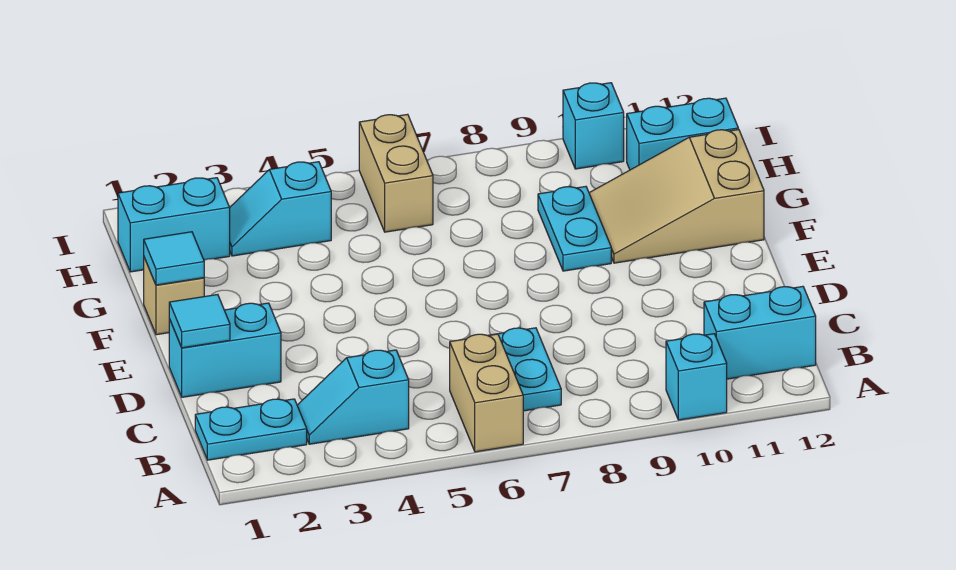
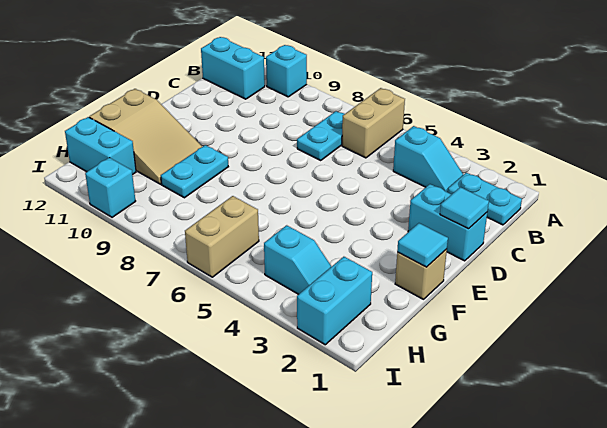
cyan 1x2 brick [118,178,230,272] -> cyan 1x2 brick turned to [297,257,372,345]

